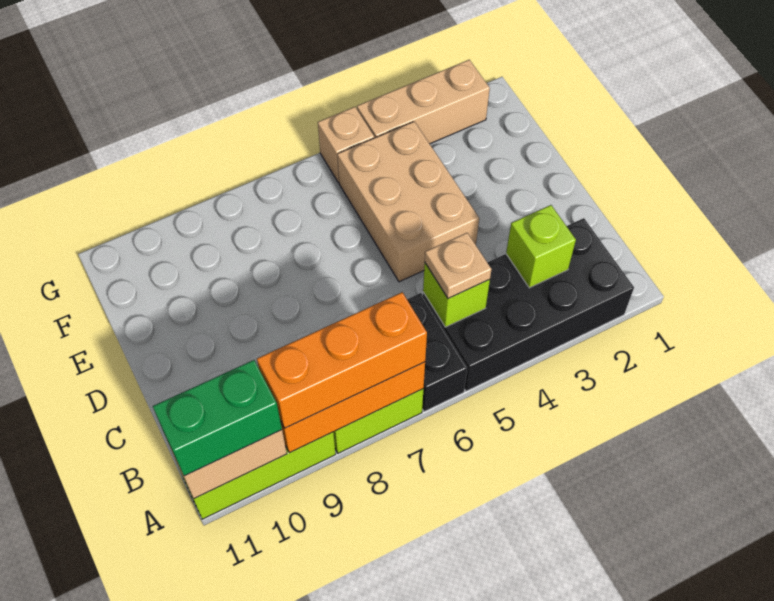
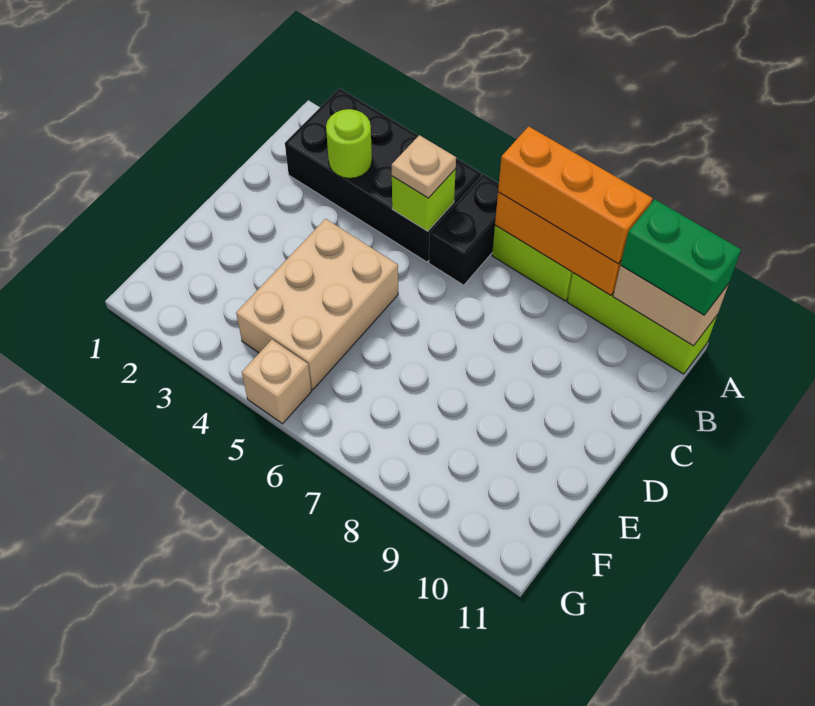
lime 1x1 brick [506,205,576,288] -> lime 1x1 round brick [326,109,372,178]
tan 1x3 brick [357,60,490,144] -> none

